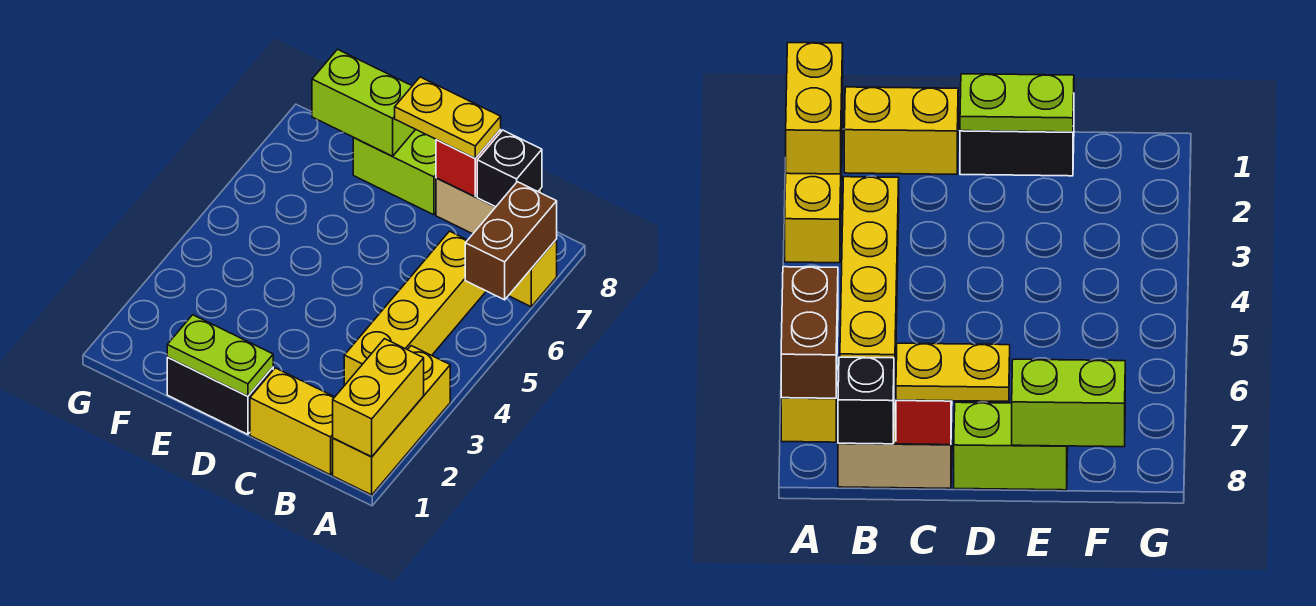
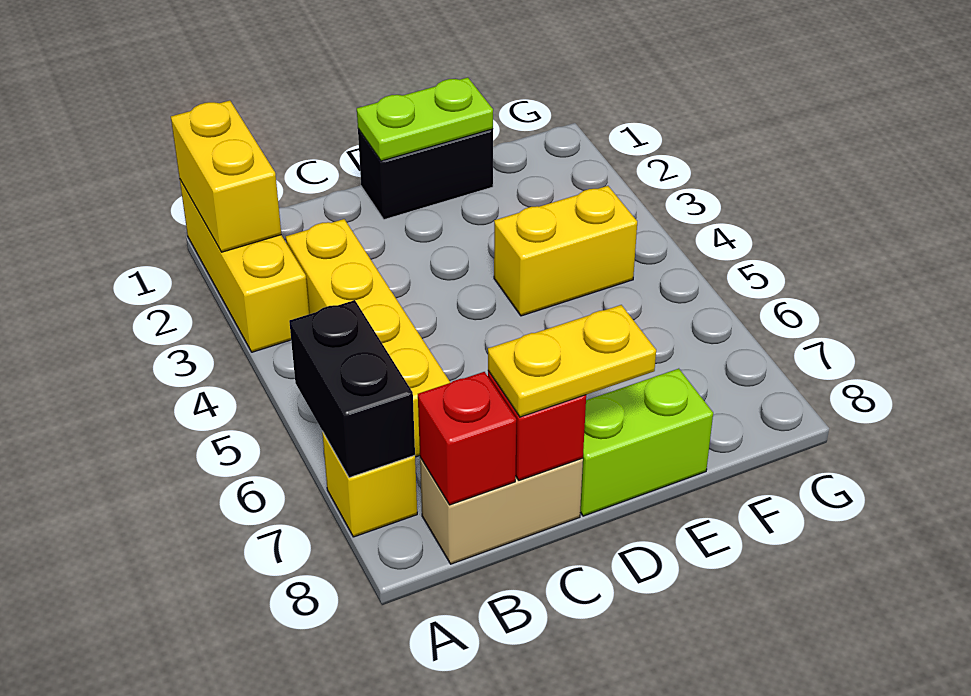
brown 1x2 brick [465,182,557,300] -> black 1x2 brick [289,300,415,478]
yellow 1x2 brick [250,368,334,475] -> yellow 1x2 brick moved to [494,186,637,316]
black 1x1 brick [477,130,542,207] -> red 1x1 brick [418,372,516,505]
lime 1x2 brick [312,49,416,156] -> none

